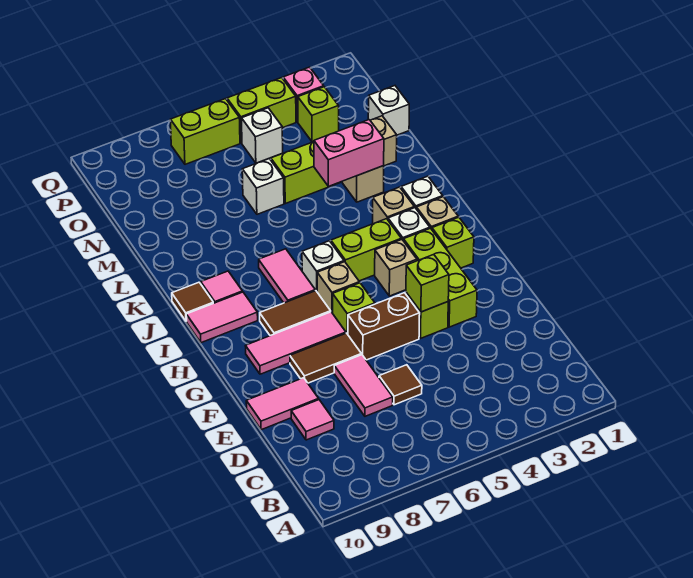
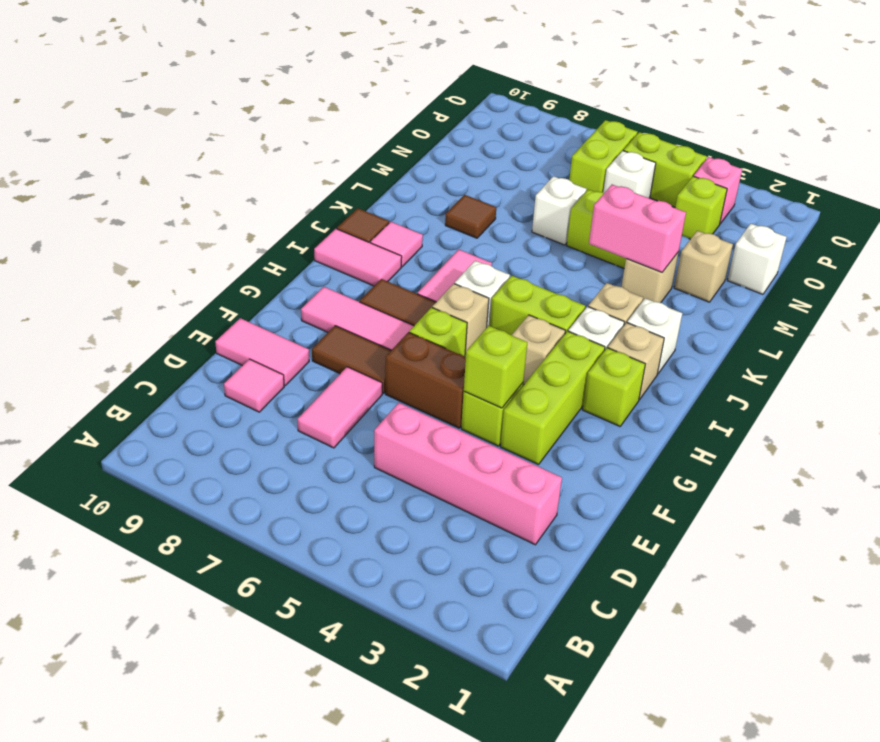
none -> pink 1x4 brick [374,403,562,545]
brown 1x1 tile [379,365,422,405] -> brown 1x1 tile moved to [445,195,496,238]
lime 1x2 brick [170,99,240,164] -> lime 1x2 brick turned to [569,120,637,192]

